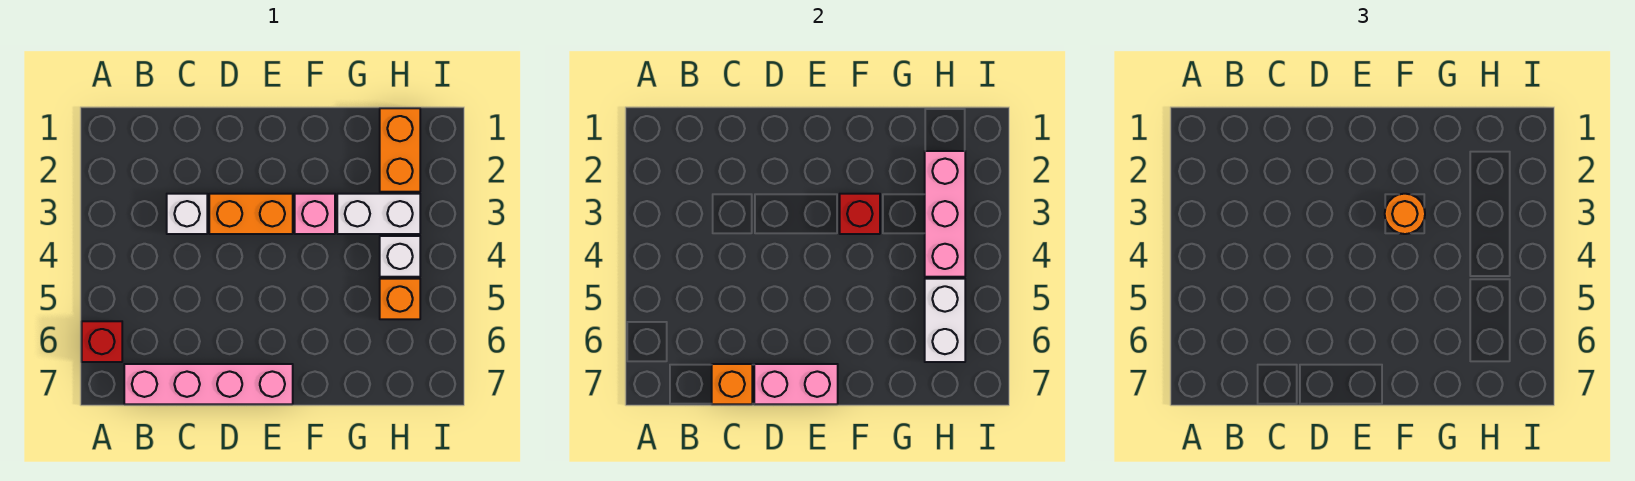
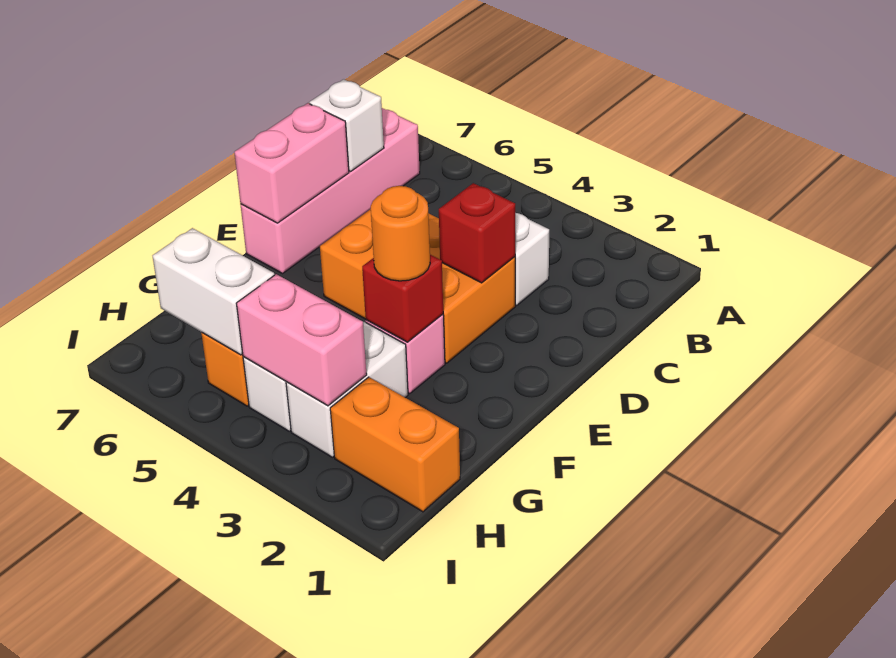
red 1x1 brick [82,321,122,362] -> red 1x1 brick moved to [439,183,515,283]
orange 1x1 brick [712,364,752,404] -> white 1x1 brick [309,79,384,171]
orange 1x2 brick [209,194,293,234] -> orange 2x3 brick [320,209,515,363]
pink 1x3 brick [925,151,965,277] -> pink 1x2 brick [236,274,367,406]

